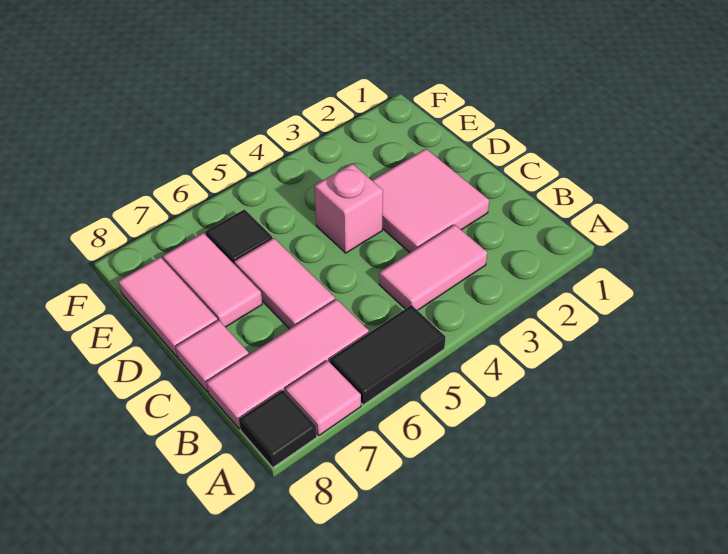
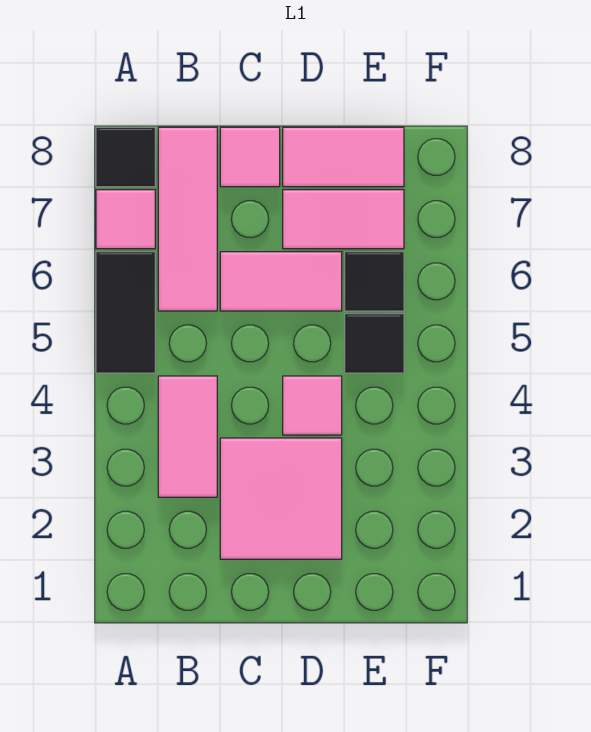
pink 1x1 brick [314,164,383,253] -> pink 1x1 tile [283,376,342,435]
none -> black 1x1 tile [345,314,404,373]

